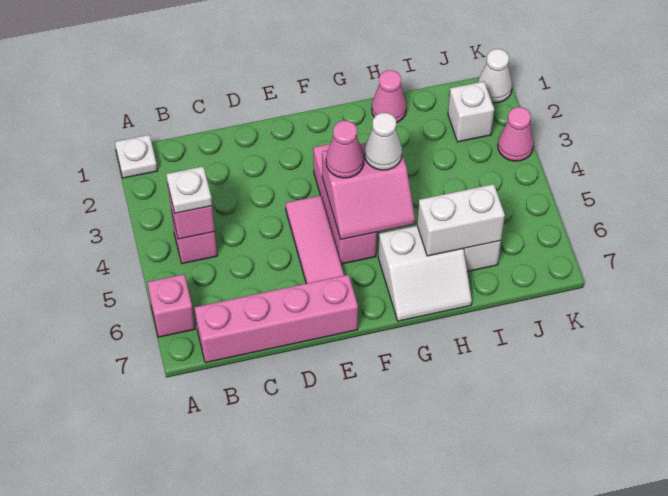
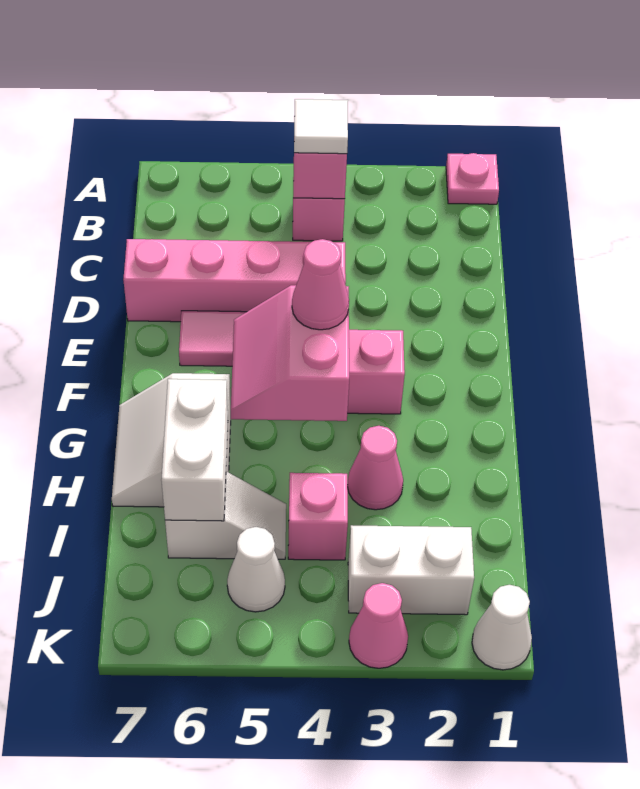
white 1x1 plate [115,135,157,178] -> pink 1x1 plate [446,153,499,204]
pink 1x1 brick [147,274,195,337] -> pink 1x1 brick moved to [288,473,348,560]
white 1x1 plate [166,166,212,213] -> white 1x1 tile [294,99,348,154]
pink 1x4 brick [194,275,358,363] -> pink 1x4 brick turned to [123,239,346,322]
white 1x1 cone [365,113,402,170] -> white 1x1 cone moved to [227,527,285,612]
pink 1x1 cone [372,70,407,123] -> pink 1x1 cone moved to [347,426,403,510]
white 1x1 brick [448,81,494,142] -> white 1x2 brick [348,525,474,615]

